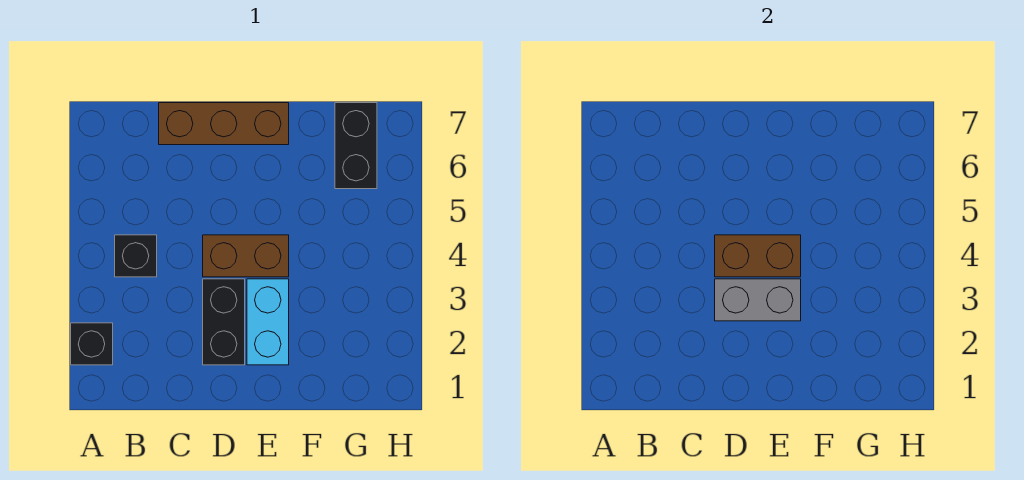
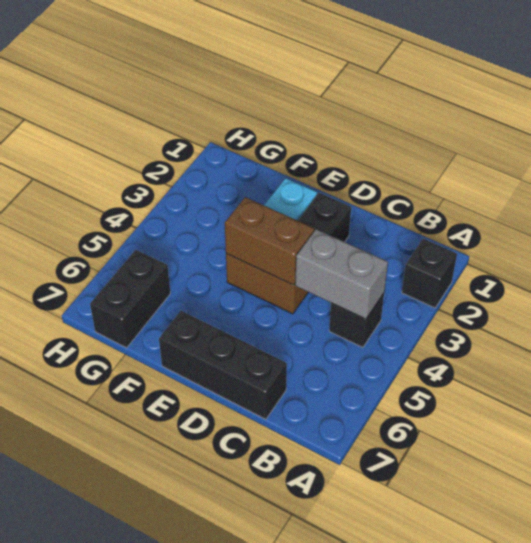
brown 1x3 brick [159,103,289,145] -> black 1x3 brick [159,311,287,419]
grey 1x2 brick [715,279,801,321] -> grey 1x2 brick moved to [295,229,388,319]

